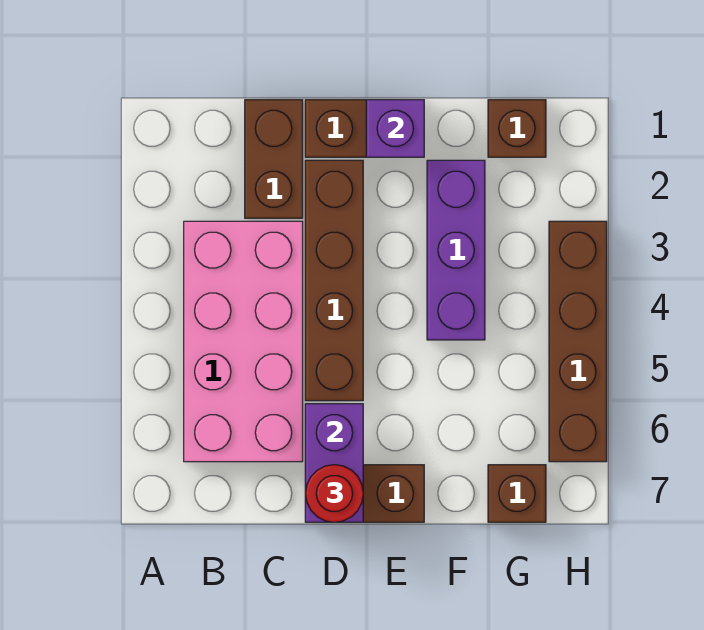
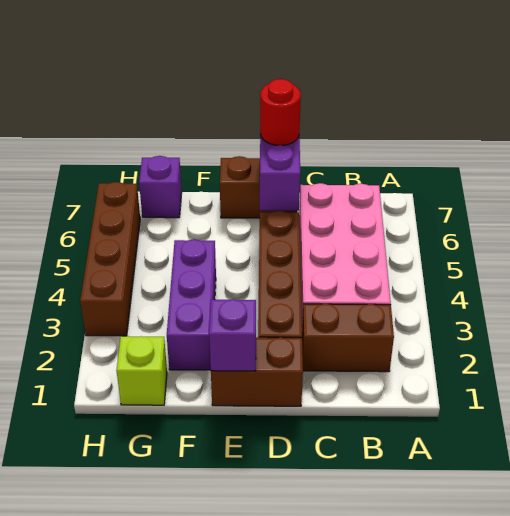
brown 1x2 brick [245,100,303,218] -> brown 1x2 brick turned to [302,304,394,372]
brown 1x1 brick [488,100,546,157] -> lime 1x1 brick [116,336,167,405]
brown 1x1 brick [488,465,546,522] -> purple 1x1 brick [139,156,182,218]

